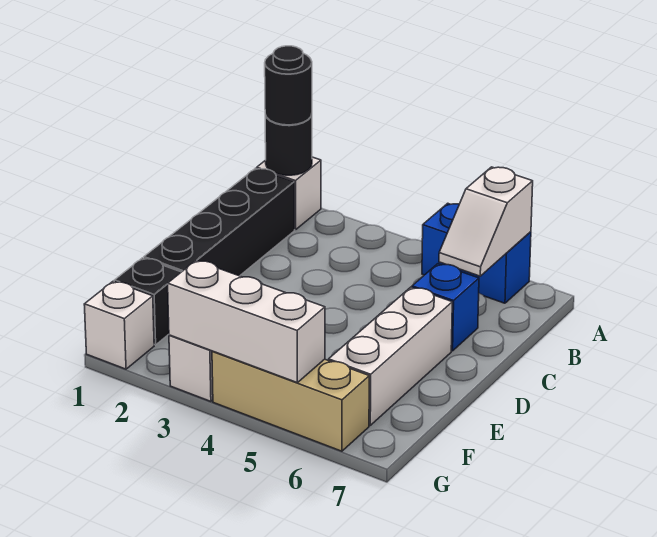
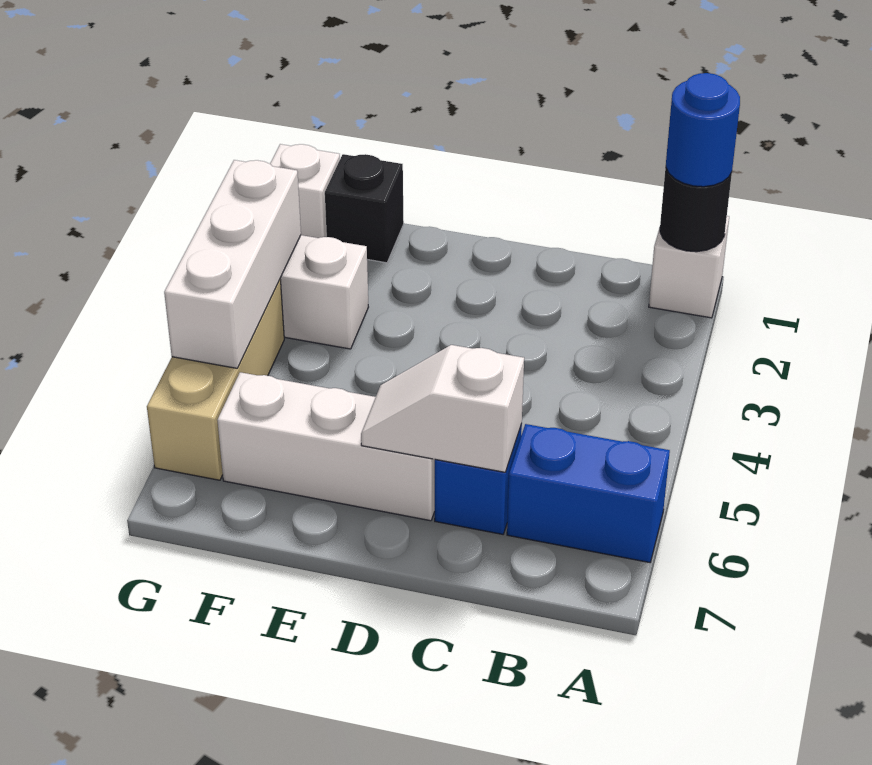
black 1x1 round brick [265,46,312,125] -> blue 1x1 round brick [666,73,740,187]
blue 1x2 brick [422,203,531,303] -> blue 1x2 brick turned to [507,424,670,563]
white 1x2 slope [439,167,533,276] -> white 1x2 slope moved to [361,345,524,472]
black 1x4 brick [144,168,295,276] -> none

